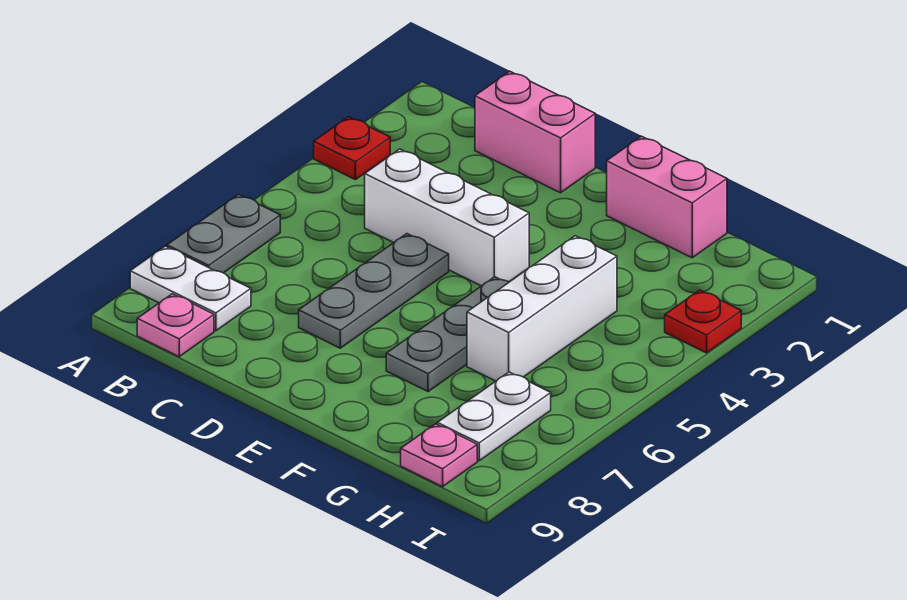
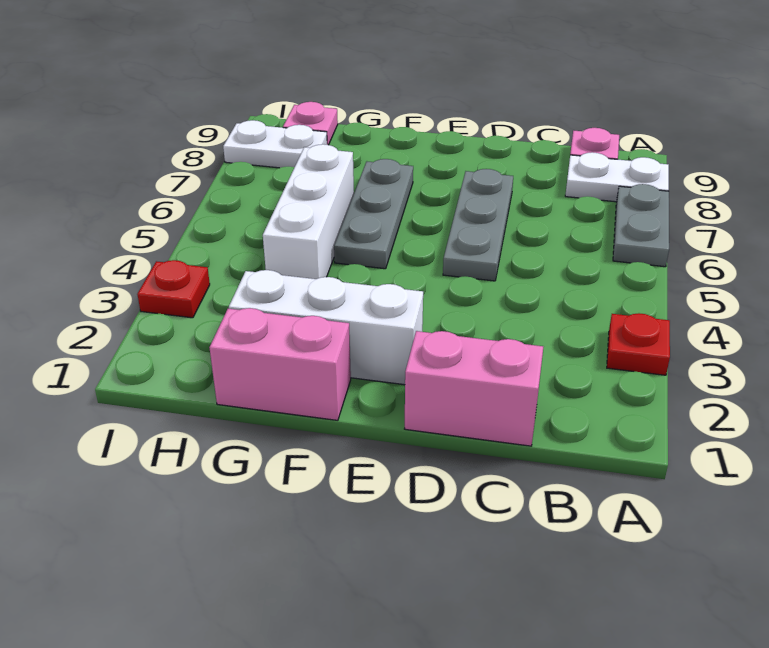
white 1x3 brick [365,149,529,286] -> white 1x3 brick moved to [229,270,423,385]
white 1x2 plate [437,372,551,461] -> white 1x2 plate turned to [223,120,327,168]

